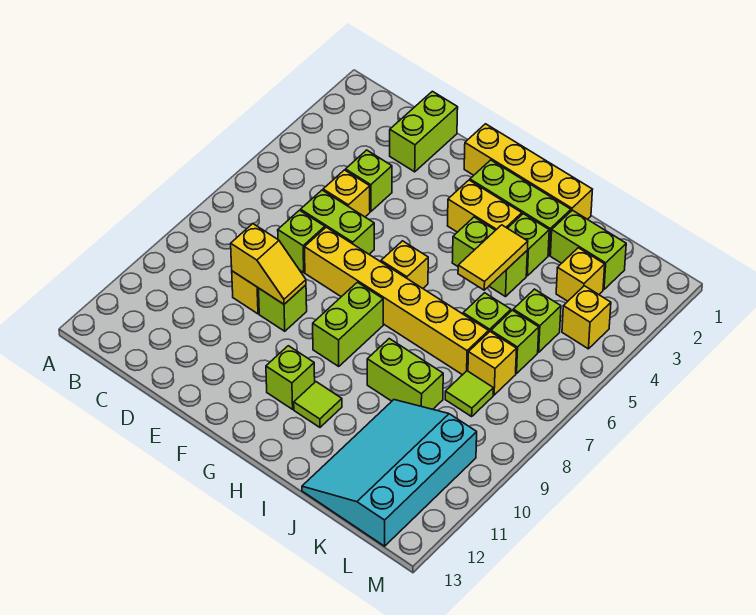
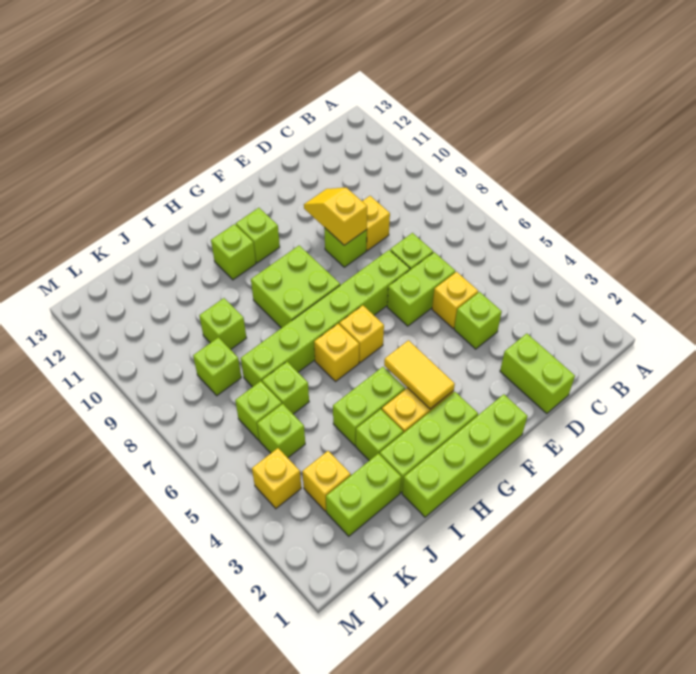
yellow 1x2 slope [231,224,306,304] -> yellow 1x2 slope turned to [304,188,367,245]
yellow 1x6 brick [305,227,489,375] -> lime 1x6 brick [241,250,410,387]
yellow 1x4 brick [464,124,593,219] -> lime 1x4 brick [402,394,527,517]
lime 1x2 brick [313,282,383,367] -> lime 2x2 brick [251,246,340,328]
lime 1x1 tile [294,382,342,427] -> lime 1x1 brick [211,224,256,280]
yellow 1x2 tile [458,225,528,290] -> yellow 1x2 tile moved to [384,340,455,409]
lime 1x2 brick [367,339,443,409] -> lime 1x1 brick [199,298,246,350]
cyan 3x4 slope [302,400,477,546] -> none
yellow 1x1 brick [468,332,516,395] -> yellow 1x1 brick moved to [314,324,359,381]
lime 1x1 tile [445,371,493,417] -> lime 1x1 brick [193,337,241,396]

